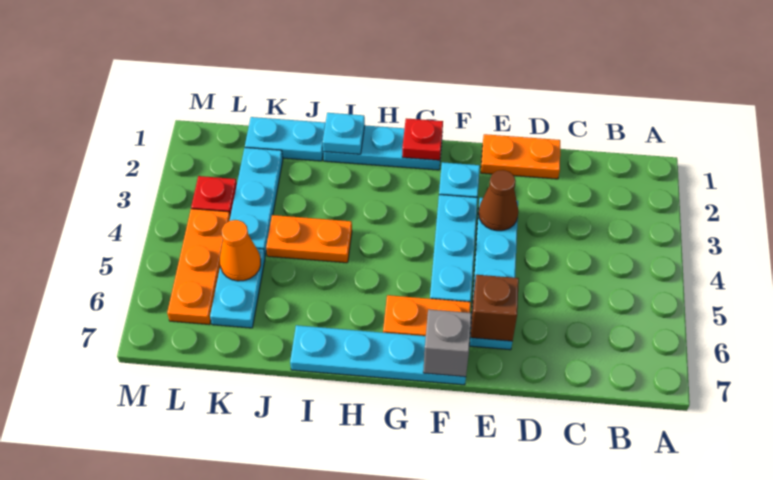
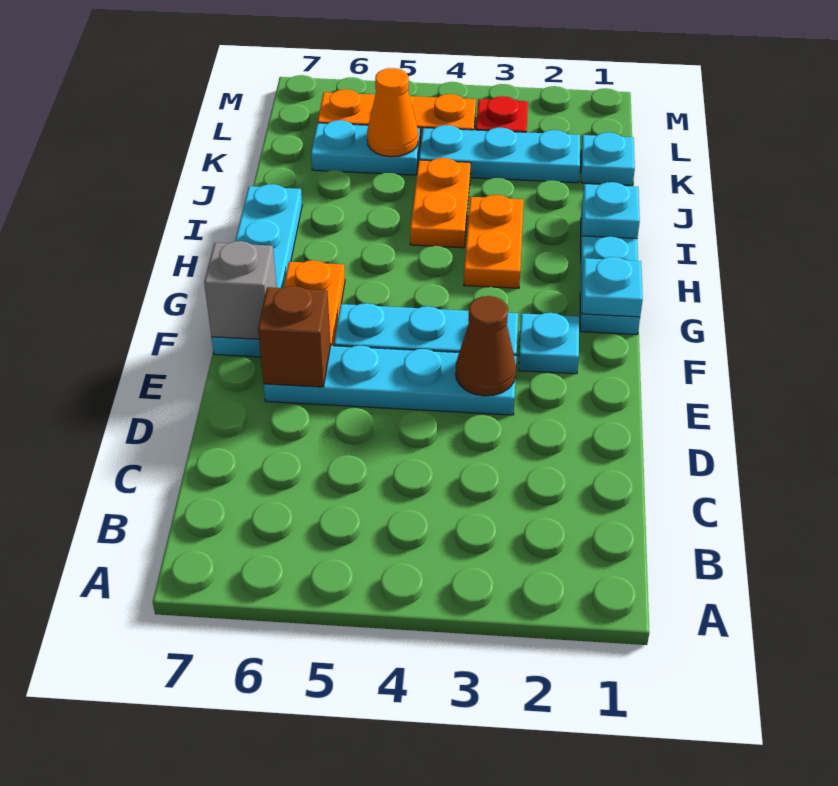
orange 1x2 plate [481,134,560,179] -> orange 1x2 plate moved to [464,195,524,288]
red 1x1 plate [402,118,443,160] -> cyan 1x1 plate [582,257,643,317]
cyan 1x2 plate [245,117,325,161] -> cyan 1x1 plate [581,132,635,185]

